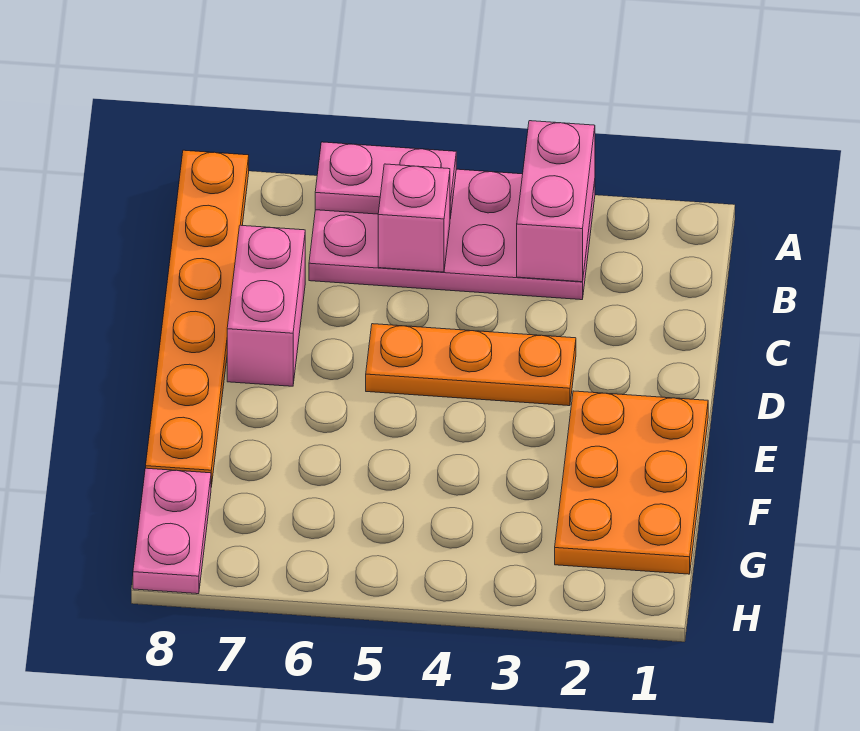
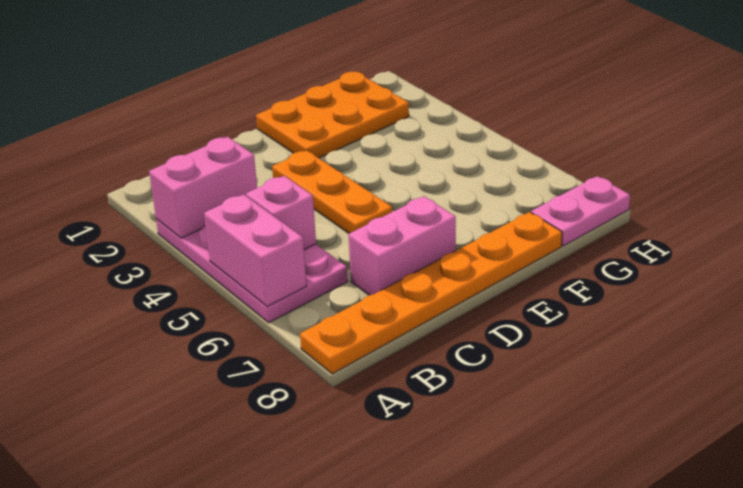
pink 1x2 plate [315,142,456,218] -> pink 1x2 brick [204,194,307,307]

